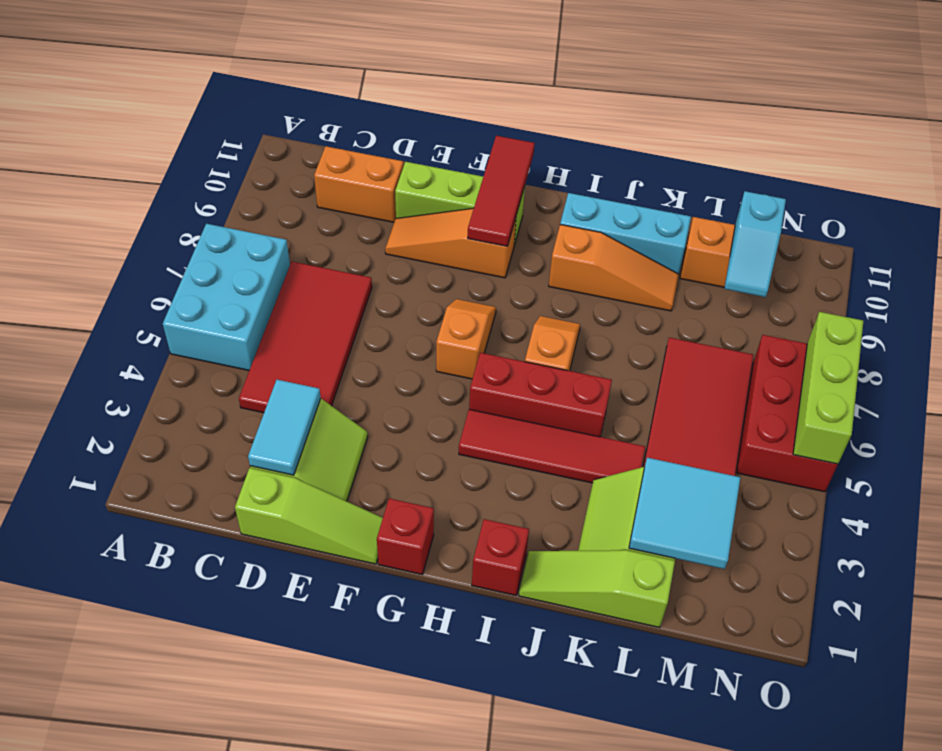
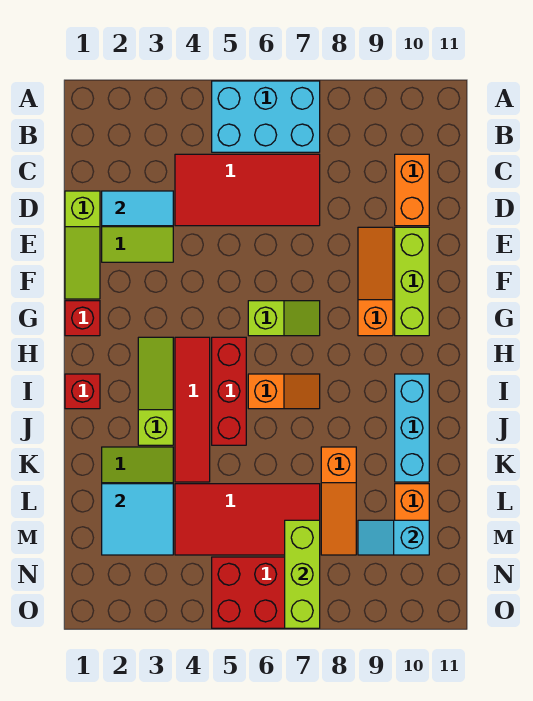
orange 1x2 slope [436,299,496,379] -> lime 1x2 slope [248,301,320,336]
red 1x3 tile [468,136,535,246] -> none
orange 1x3 slope [549,225,679,311] -> orange 1x3 slope moved to [321,447,356,555]
lime 1x3 slope [519,550,675,628] -> lime 1x3 slope moved to [138,337,173,445]
lime 1x3 brick [793,312,863,464] -> lime 1x3 brick turned to [285,520,320,628]

